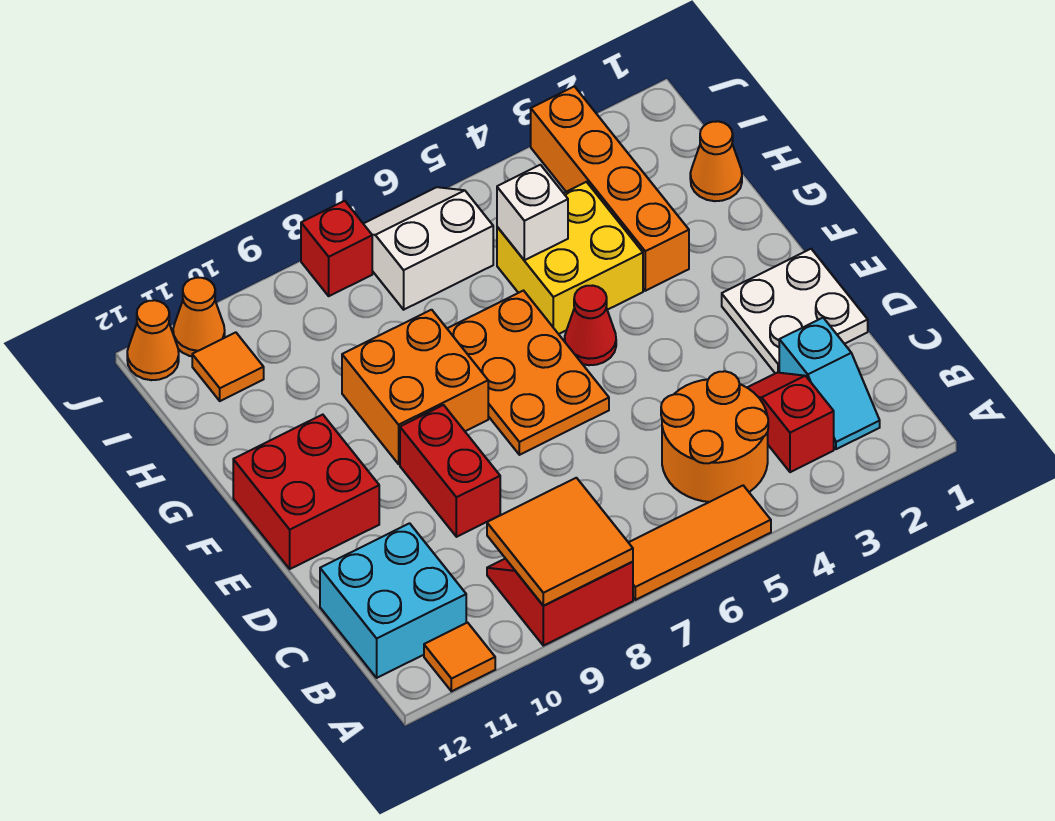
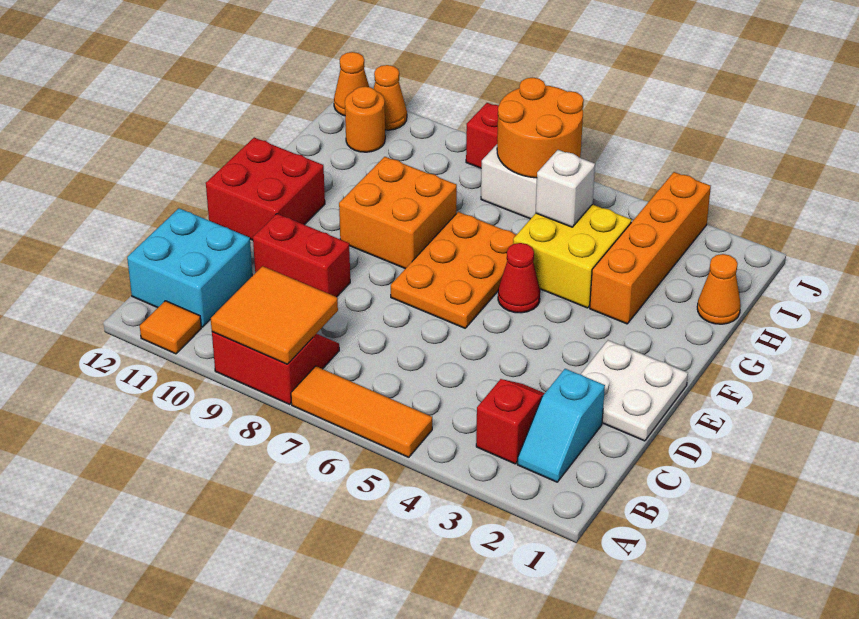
orange 2x2 round brick [661,371,768,502] -> orange 2x2 round brick moved to [497,78,584,178]
red 1x2 brick [400,405,500,537] -> red 1x2 brick turned to [253,214,350,297]
orange 1x1 tile [192,332,264,401] -> orange 1x1 round brick [345,86,385,152]

